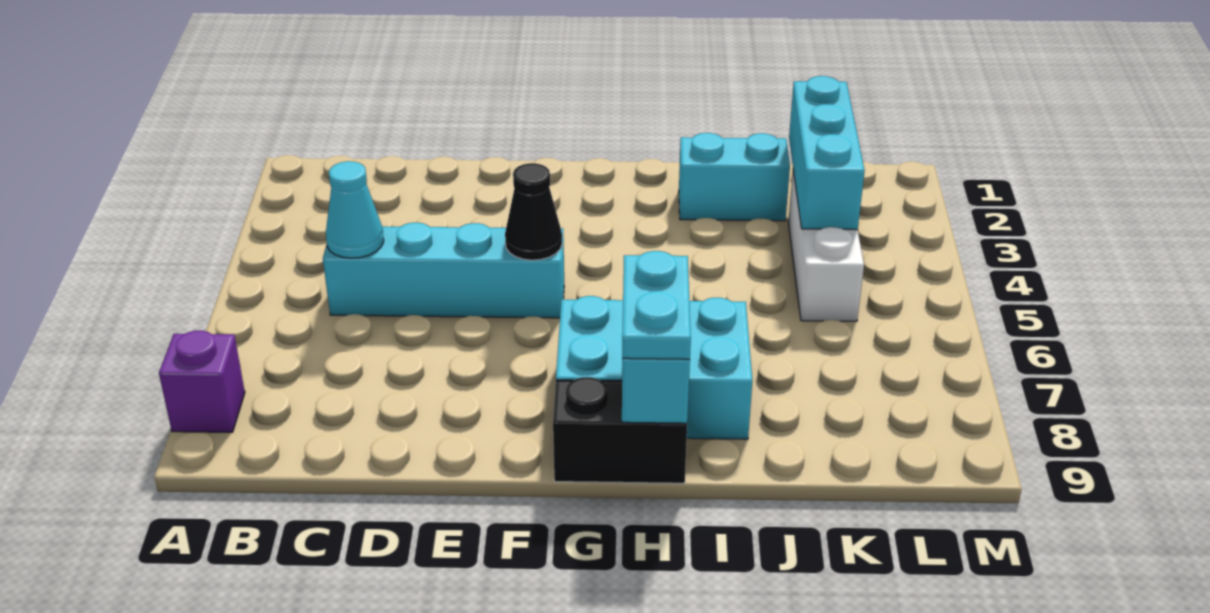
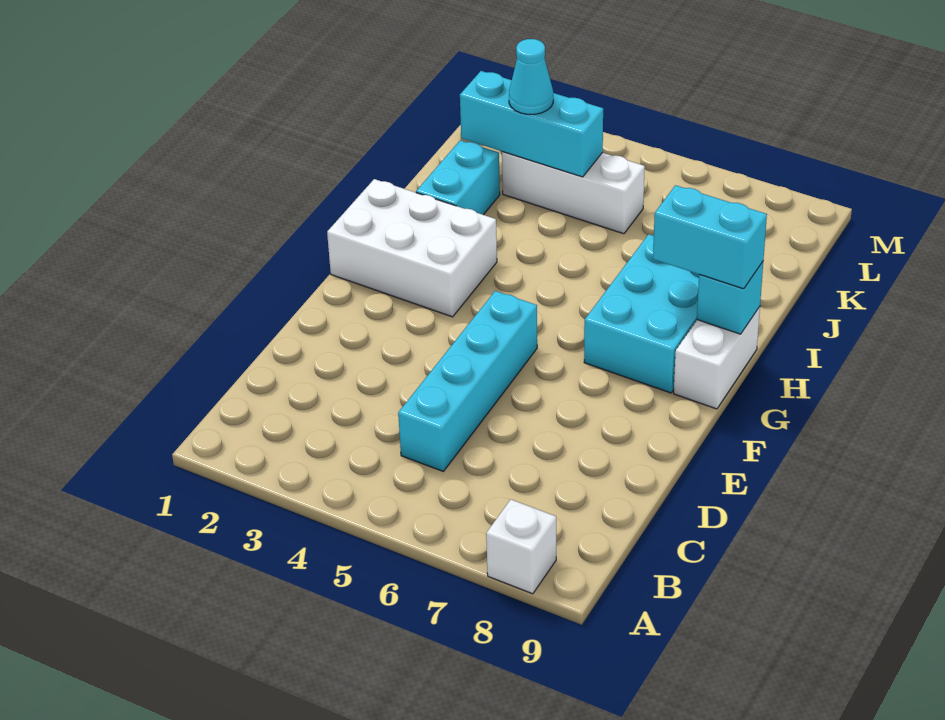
purple 1x1 brick [159,331,245,432] -> white 1x1 brick [486,499,556,594]
cyan 1x1 cone [326,161,384,258] -> cyan 1x1 cone moved to [509,39,553,114]
black 1x1 cone [505,163,562,260] -> none
none -> white 2x3 brick [327,179,497,317]
black 1x2 brick [553,377,687,483] -> white 1x2 brick [674,307,760,409]
cyan 1x2 plate [622,251,691,359] -> cyan 1x2 brick [653,185,767,289]

